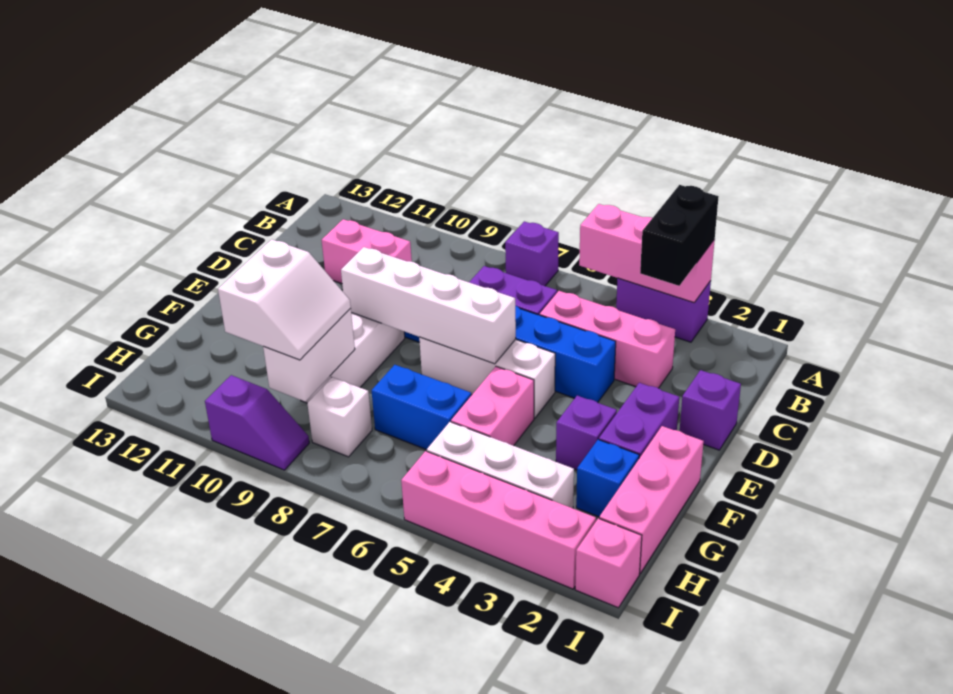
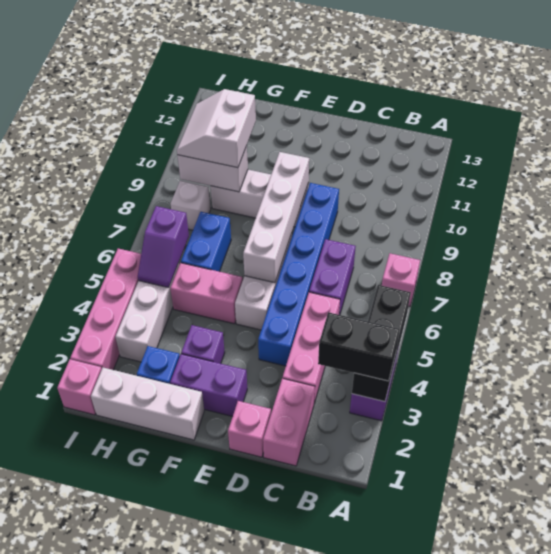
pink 1x3 brick [579,204,715,302] -> black 1x3 brick [352,285,411,402]
purple 1x1 brick [505,221,559,286] -> pink 1x1 brick [382,253,420,307]
pink 1x2 brick [322,219,412,284] -> pink 1x2 brick moved to [263,378,315,466]
purple 1x1 brick [680,370,741,450] -> pink 1x1 brick [228,401,271,457]
pink 1x3 brick [599,426,704,573] -> white 1x3 brick [91,368,204,440]
white 2x2 slope [218,239,351,360] -> white 2x2 slope turned to [177,89,256,168]
purple 1x2 slope [205,375,309,470] -> purple 1x2 slope moved to [138,206,189,288]

